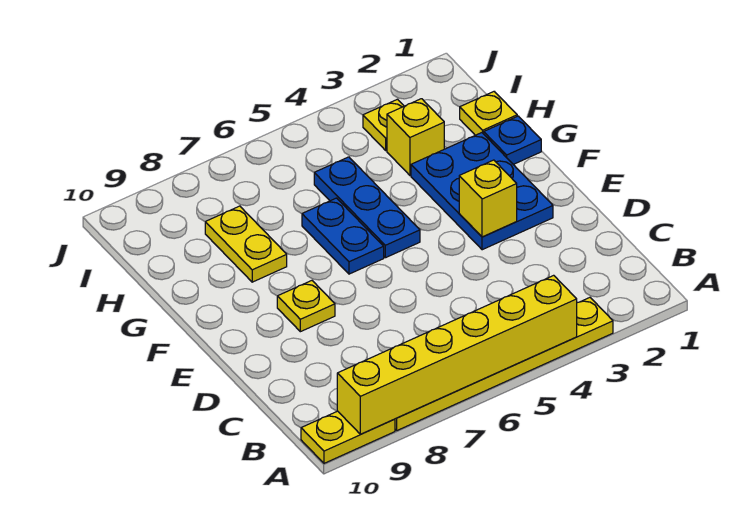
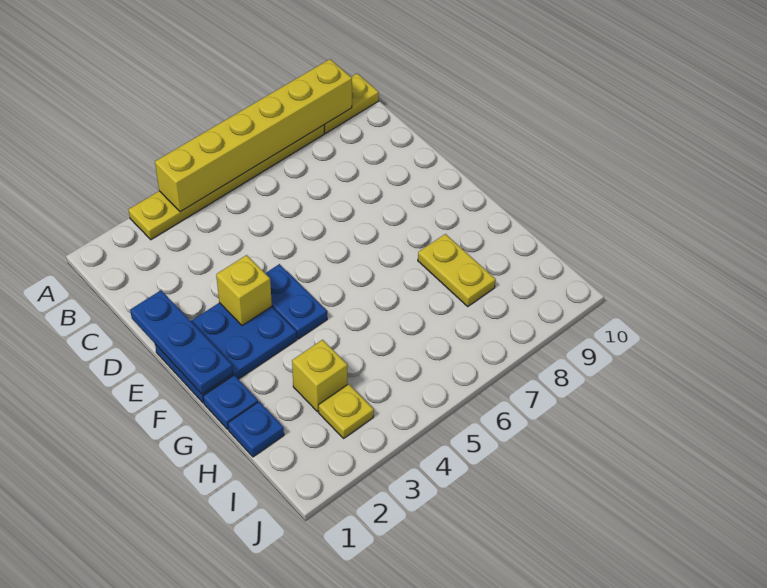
blue 2x3 plate [411,133,553,250] -> blue 2x3 plate turned to [155,303,297,403]
yellow 1x1 plate [277,281,335,332] -> none
blue 1x3 plate [314,157,420,258] -> blue 1x3 plate moved to [130,290,233,394]
blue 1x2 plate [302,198,384,274] -> blue 1x2 plate moved to [265,264,327,339]
yellow 1x1 plate [460,92,517,135] -> blue 1x1 plate [228,402,284,457]

